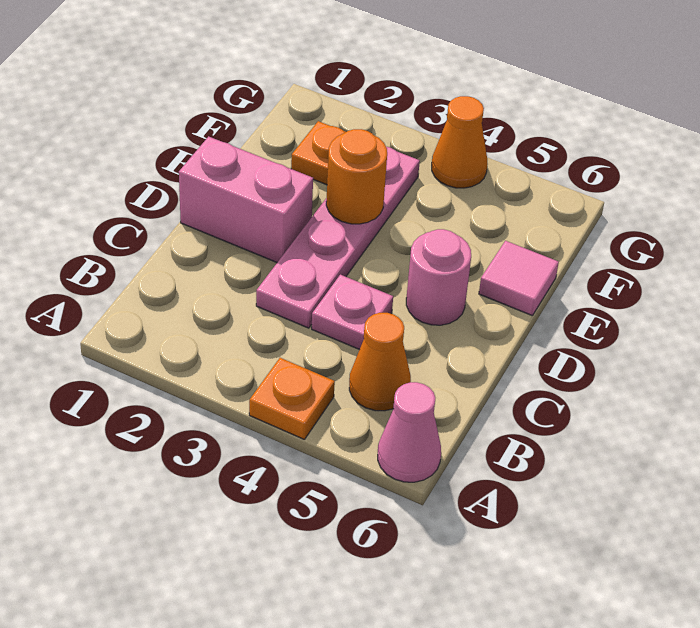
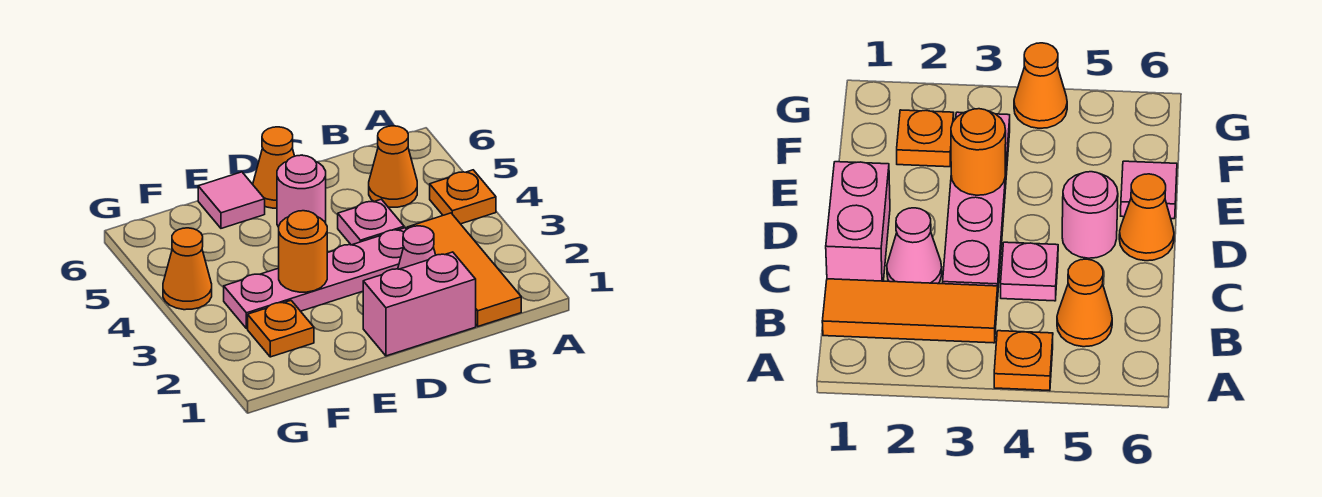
pink 1x1 cone [378,382,441,482] -> pink 1x1 cone moved to [398,226,435,269]
none -> orange 1x3 tile [407,213,521,326]
pink 1x2 brick [179,136,313,262] -> pink 1x2 brick turned to [363,252,476,356]
none -> orange 1x1 cone [253,127,294,208]

